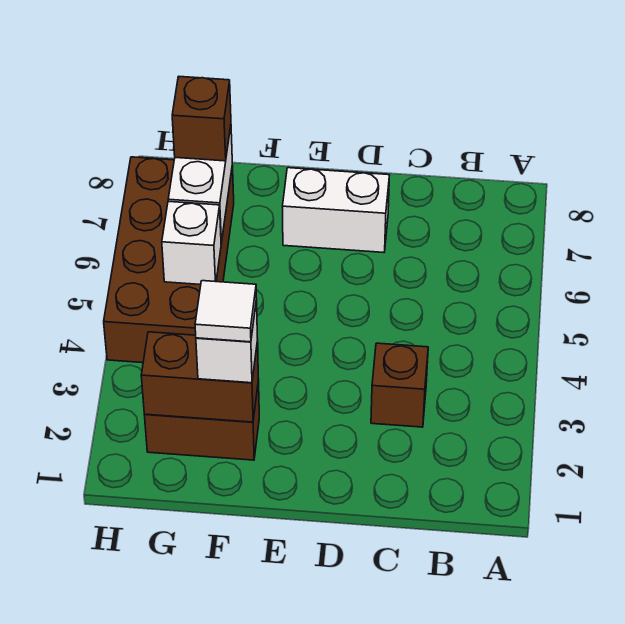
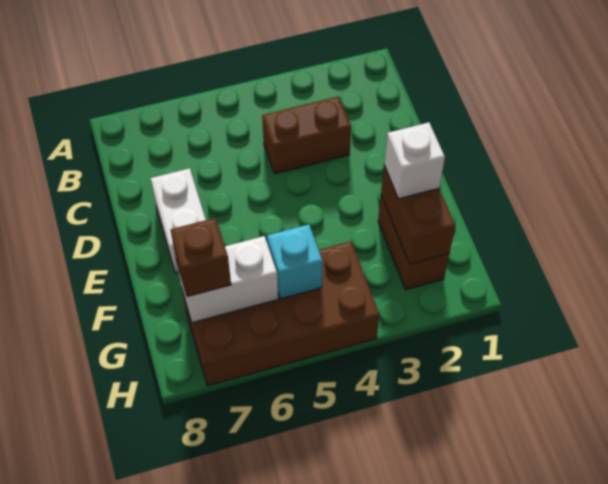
brown 1x1 brick [371,343,428,427] -> brown 1x2 brick [262,96,351,174]
white 1x1 tile [195,281,256,342] -> none
white 1x1 brick [162,201,221,285] -> cyan 1x1 brick [267,224,323,299]

